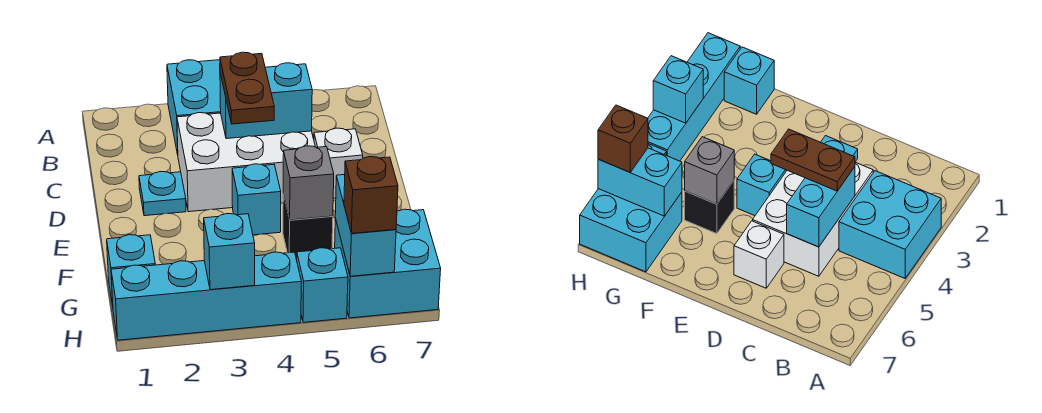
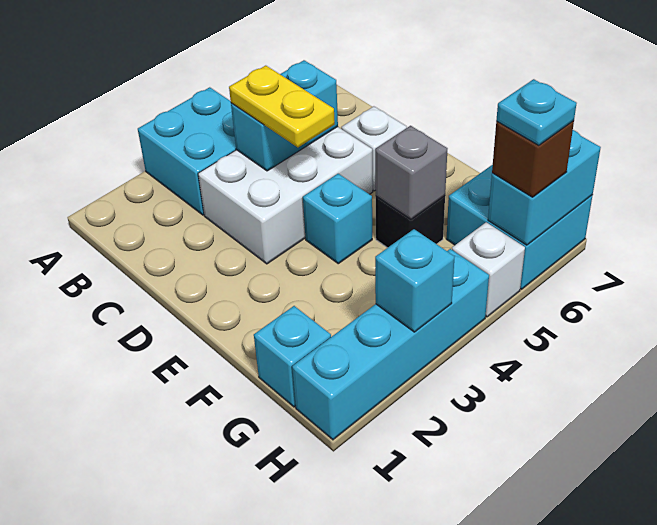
brown 1x2 plate [220,52,274,124] -> yellow 1x2 plate [229,66,335,147]
cyan 1x1 plate [139,171,186,216] -> cyan 1x1 plate moved to [496,79,577,145]
cyan 1x2 brick [335,175,396,276] -> cyan 1x2 brick turned to [488,130,601,245]
cyan 1x1 brick [297,248,348,322] -> white 1x1 brick [452,222,525,317]

